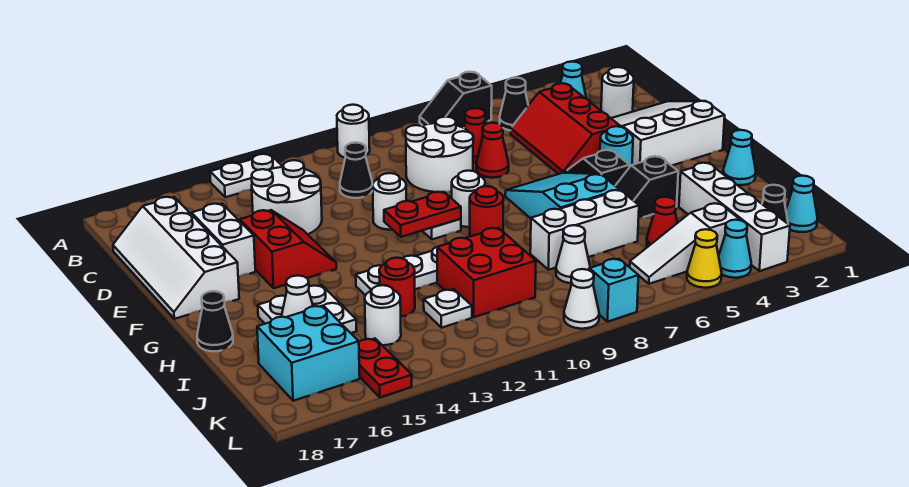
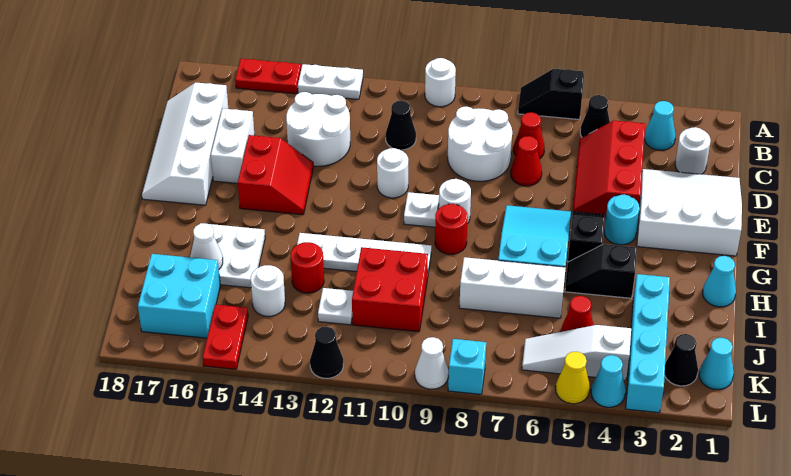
red 1x2 plate [384,192,461,237] -> red 1x2 plate moved to [235,59,301,94]
black 1x1 cone [197,291,233,351] -> black 1x1 cone moved to [310,327,343,378]
white 1x4 brick [679,163,790,271] -> cyan 1x4 brick [626,274,670,413]
white 1x1 cone [556,225,590,283] -> none

